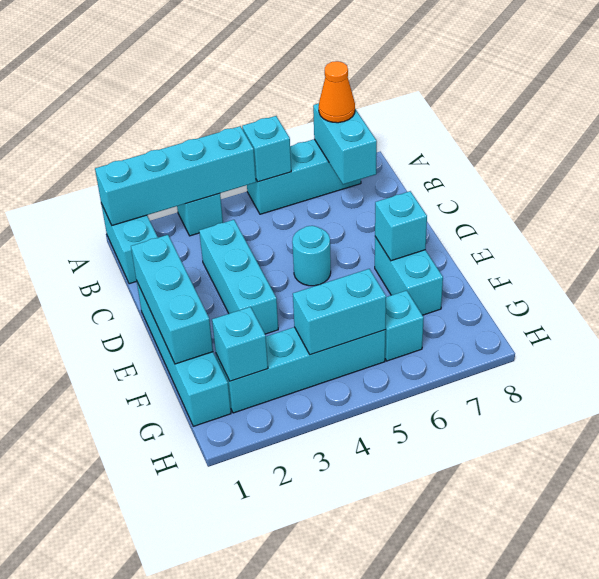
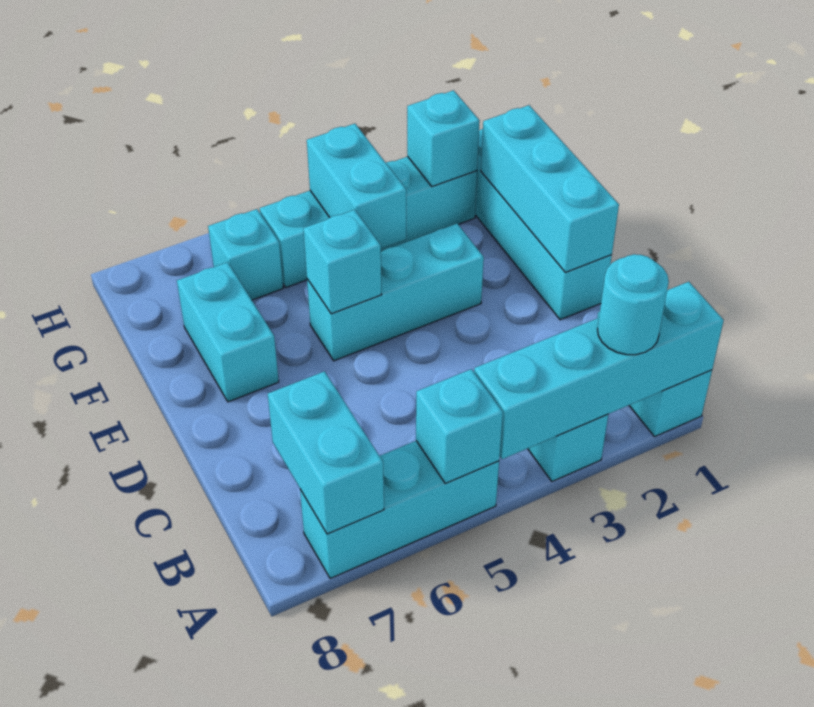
orange 1x1 cone [319,61,355,123] -> none
cyan 1x3 brick [199,220,278,334] -> cyan 1x3 brick turned to [307,224,484,361]
cyan 1x1 round brick [292,226,331,286] -> cyan 1x1 round brick moved to [597,254,669,355]
cyan 1x1 brick [375,191,427,261] -> cyan 1x1 brick moved to [303,210,381,314]
cyan 1x2 brick [293,269,386,355] -> cyan 1x2 brick turned to [307,124,406,249]

